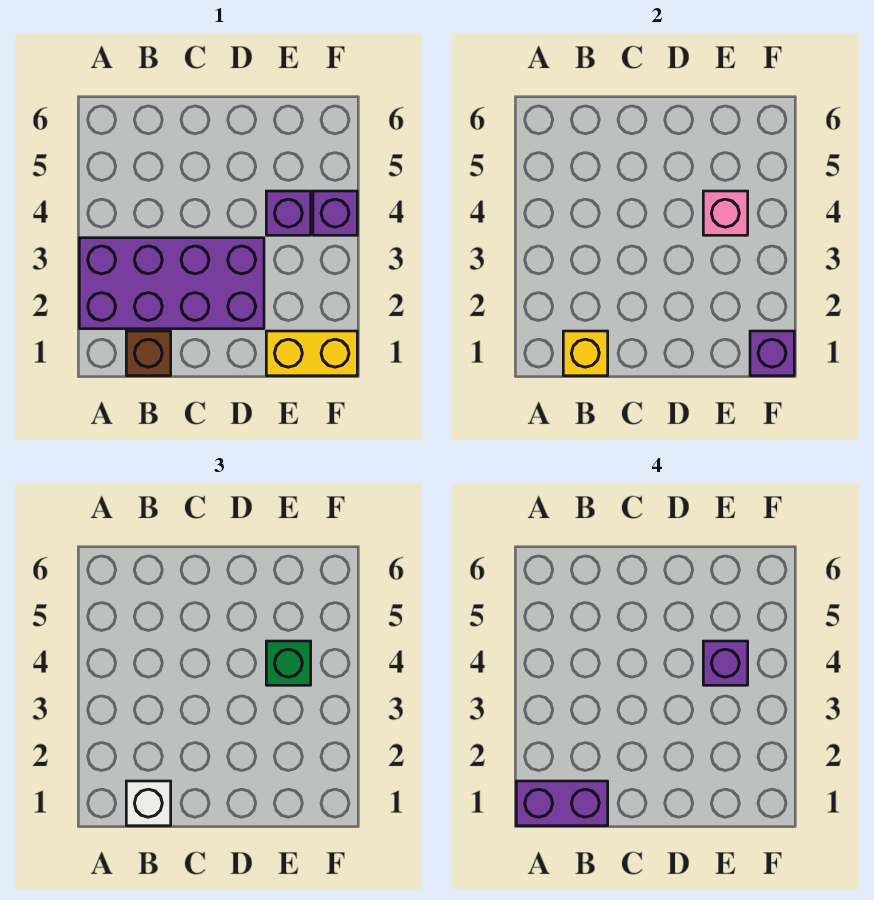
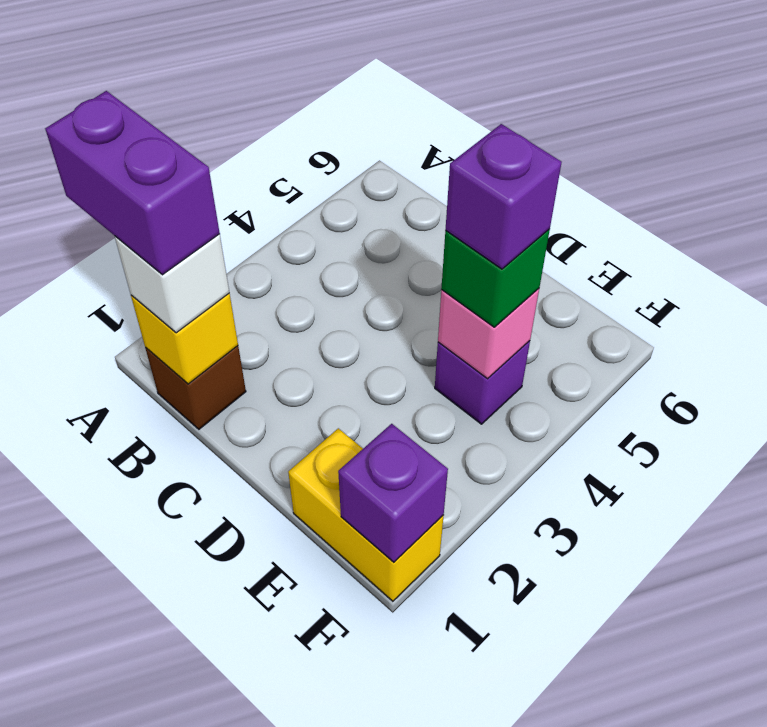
purple 2x4 brick [79,238,264,329] -> none
purple 1x1 brick [313,191,357,235] -> none

